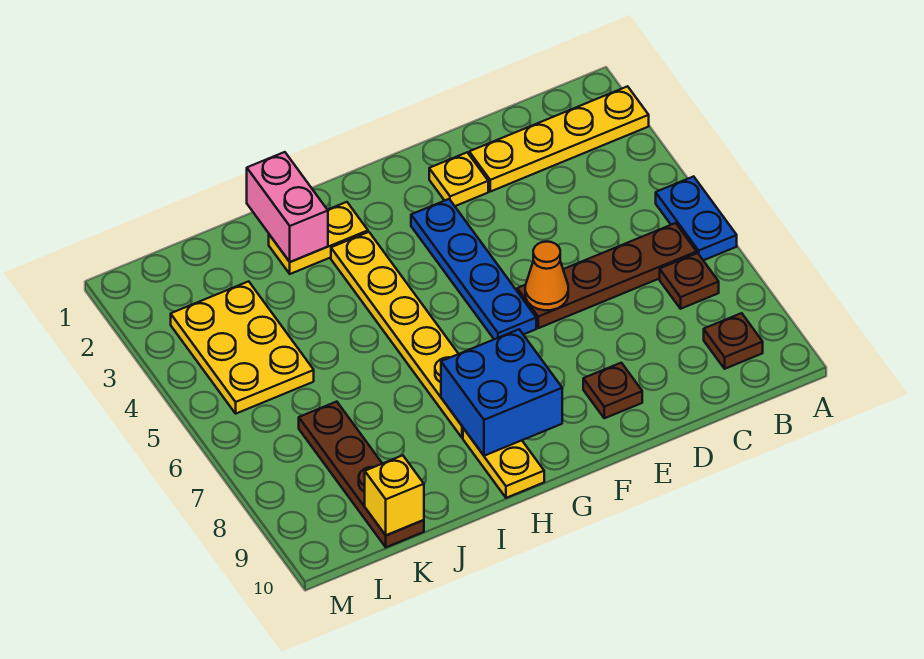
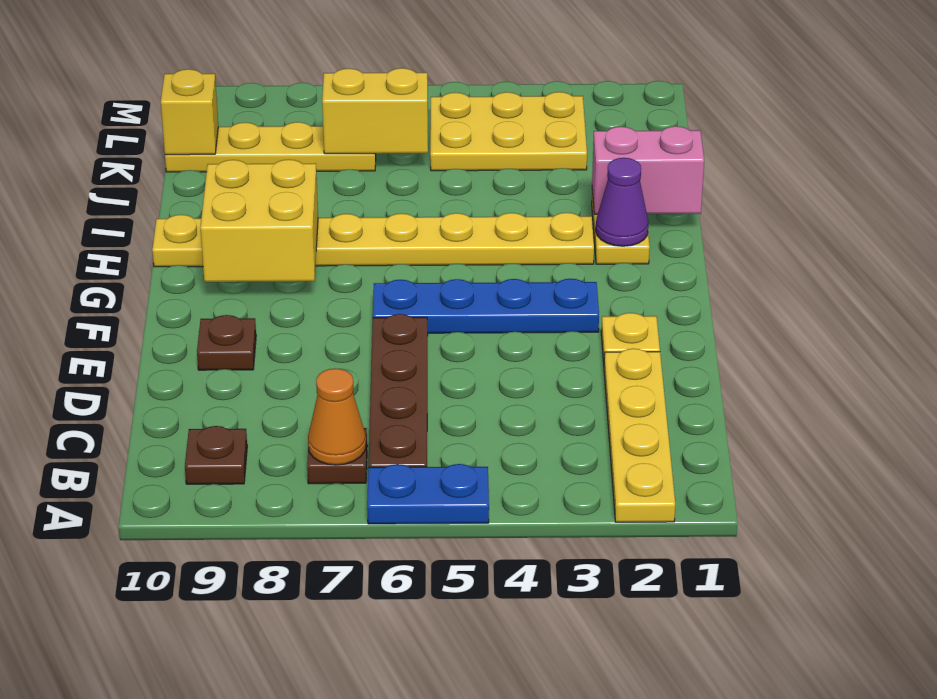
orange 1x1 cone [525,242,568,310] -> orange 1x1 cone moved to [308,368,366,465]
blue 2x2 brick [441,329,562,456] -> yellow 2x2 brick [200,159,318,282]
none -> purple 1x1 cone [596,158,648,246]
none -> yellow 1x2 brick [322,68,428,154]
brown 1x4 plate [299,402,424,547] -> yellow 1x4 plate [165,122,376,172]

